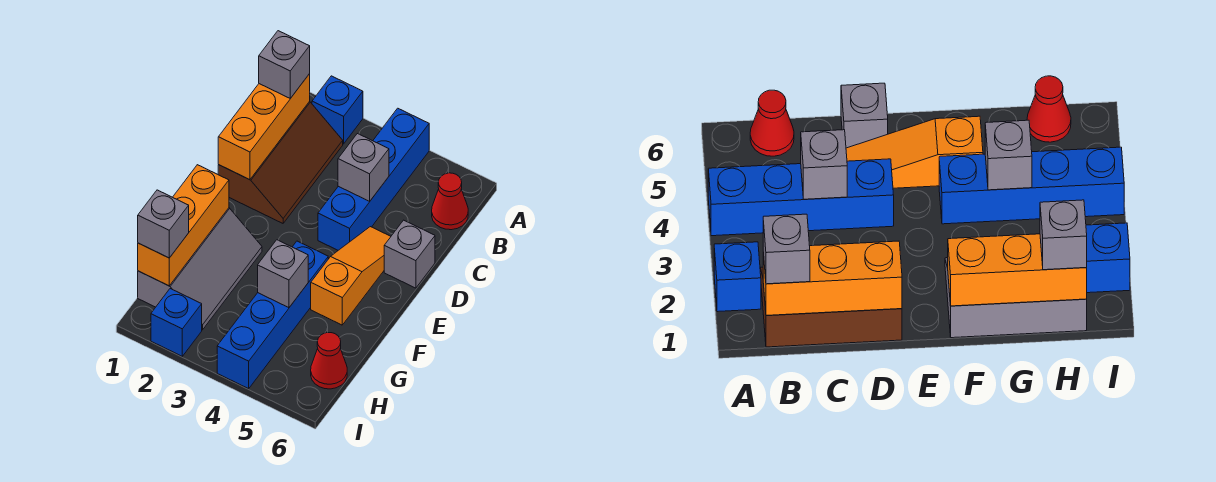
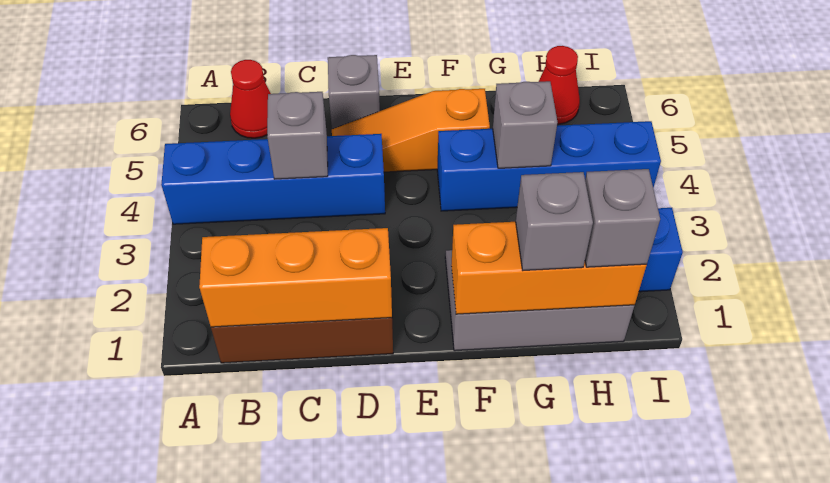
blue 1x1 brick [312,76,363,144] -> none
grey 1x1 brick [259,31,310,98] -> grey 1x1 brick moved to [516,172,593,270]

